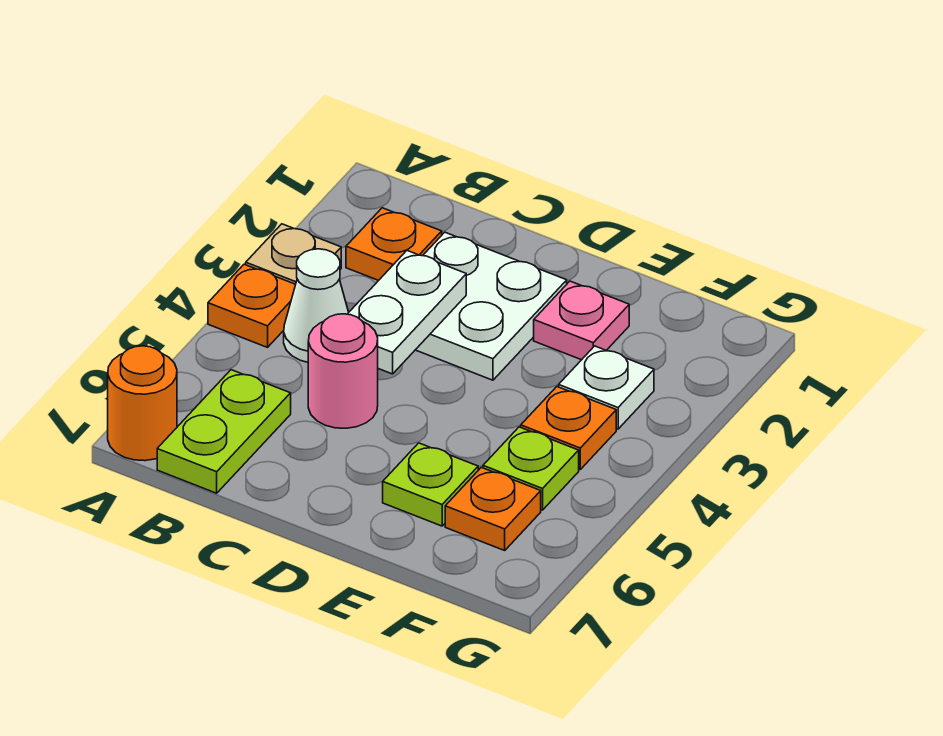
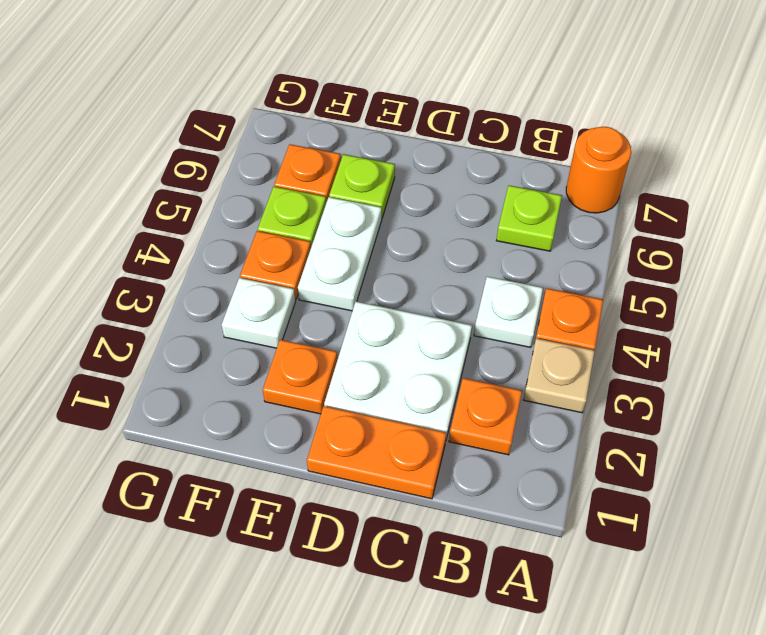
white 1x1 cone [284,249,349,362] -> white 1x1 plate [474,277,543,347]
lime 1x2 plate [157,370,291,493] -> lime 1x1 plate [496,185,562,251]
none -> orange 1x2 plate [307,406,446,499]
white 1x2 plate [348,251,466,374] -> white 1x2 plate moved to [298,197,382,311]
pink 1x1 round brick [308,314,378,428] -> none
pink 1x1 plate [534,281,629,360] -> orange 1x1 plate [263,340,338,414]

